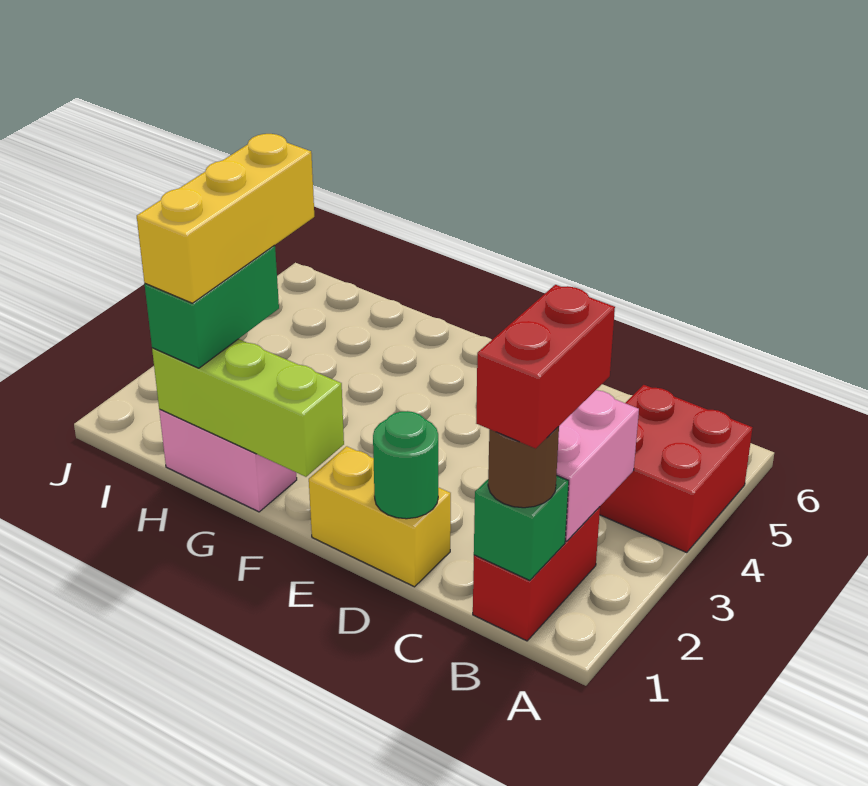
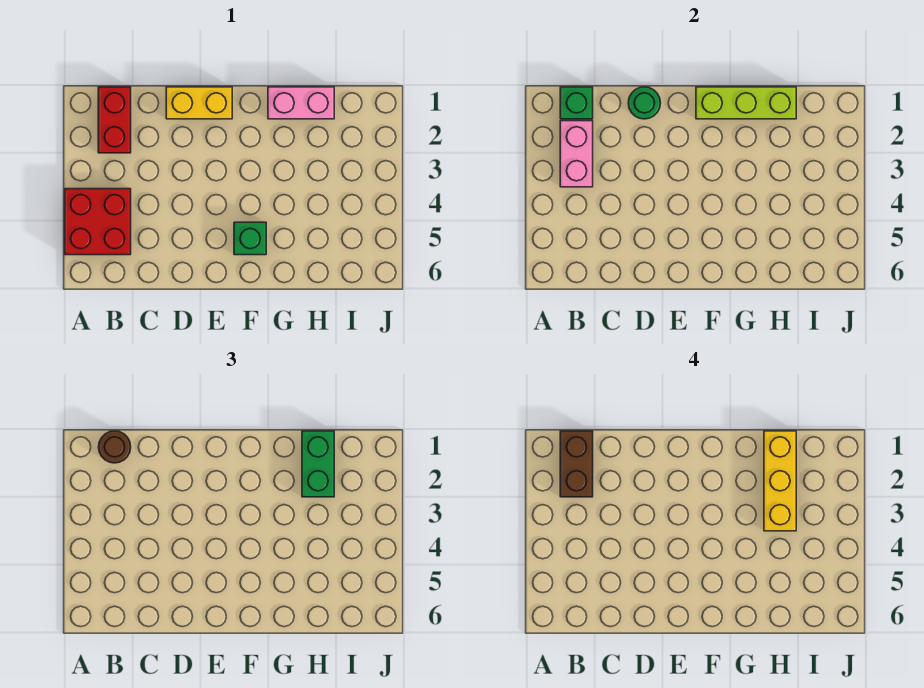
red 1x2 brick [476,285,615,449] -> brown 1x2 brick [560,431,593,497]
none -> green 1x1 brick [234,222,266,255]

